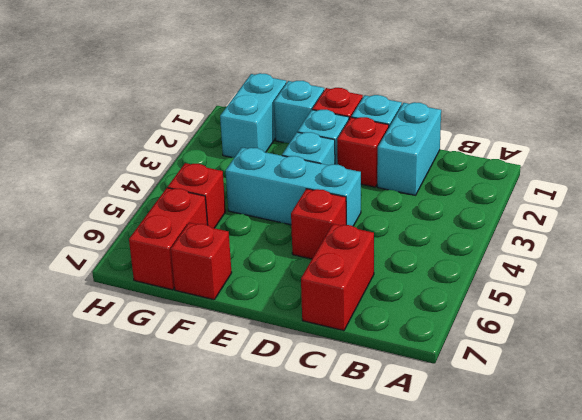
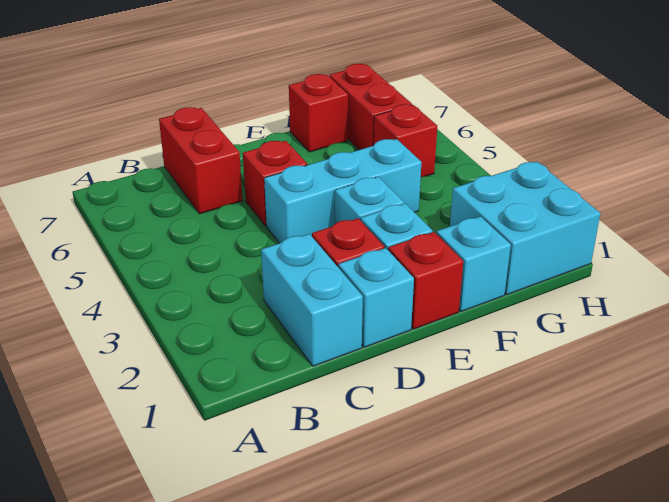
cyan 1x2 brick [220,73,286,158] -> cyan 2x2 brick [450,161,600,295]

